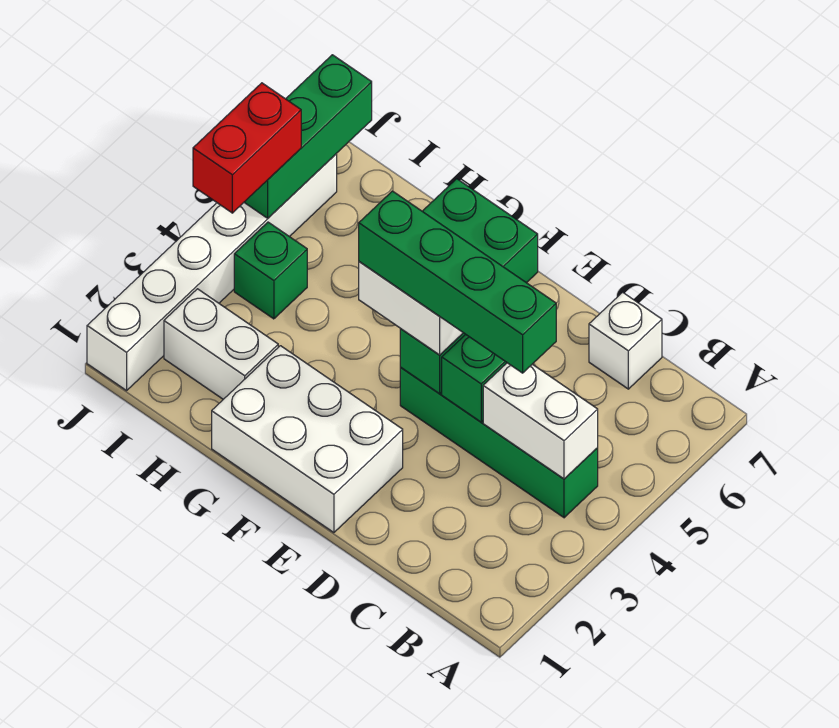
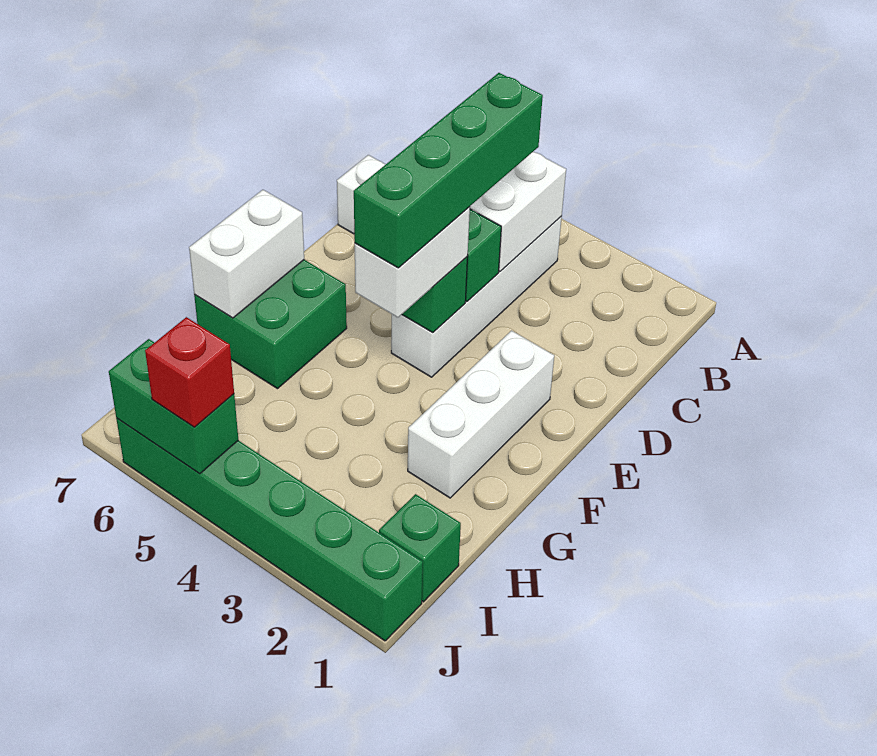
green 1x4 brick [400,367,598,518] -> white 1x4 brick [391,216,562,377]
white 2x3 brick [212,346,403,533] -> white 1x3 brick [408,331,554,498]
white 1x2 brick [164,289,278,399] -> white 1x2 brick moved to [189,190,304,318]
green 1x1 brick [234,222,307,319] -> green 1x1 brick moved to [379,494,461,602]
white 1x6 brick [87,154,337,391] -> green 1x6 brick [116,418,423,641]
red 1x2 brick [193,83,301,213] -> red 1x1 brick [145,317,234,427]
green 1x3 brick [244,55,372,218] -> green 1x2 brick [109,339,238,474]

